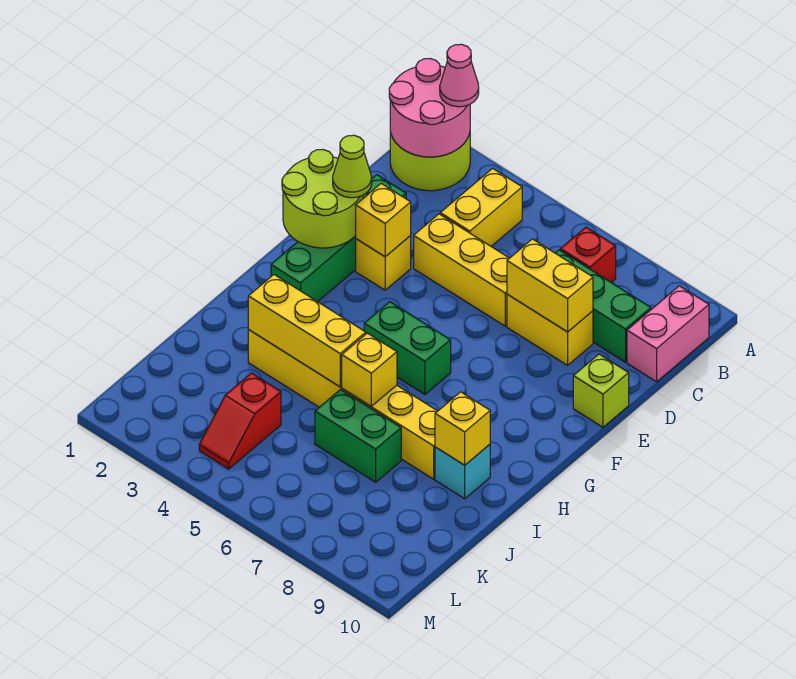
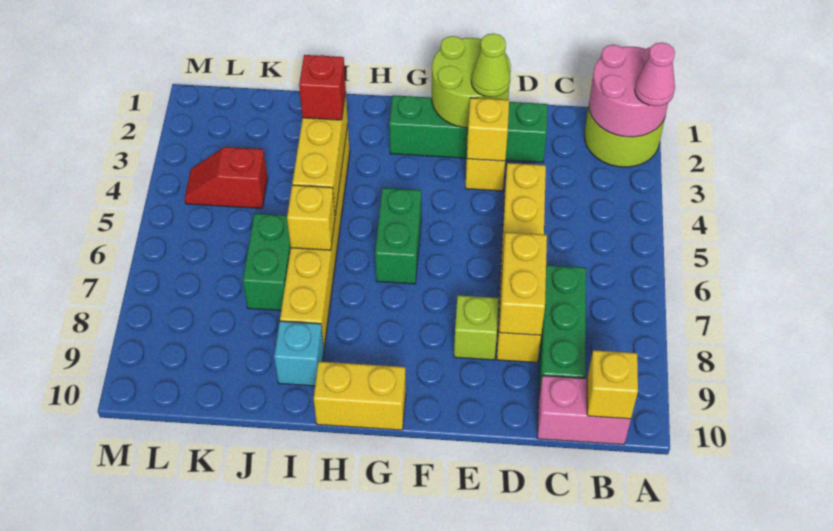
yellow 1x2 brick [440,168,522,246] -> yellow 1x2 brick moved to [314,362,406,430]
red 1x1 brick [560,227,616,282] -> red 1x1 brick moved to [299,55,346,120]
lime 1x1 brick [573,354,629,427] -> lime 1x1 brick moved to [454,295,499,360]
yellow 1x1 brick [435,392,490,465] -> yellow 1x1 brick moved to [587,350,638,419]

